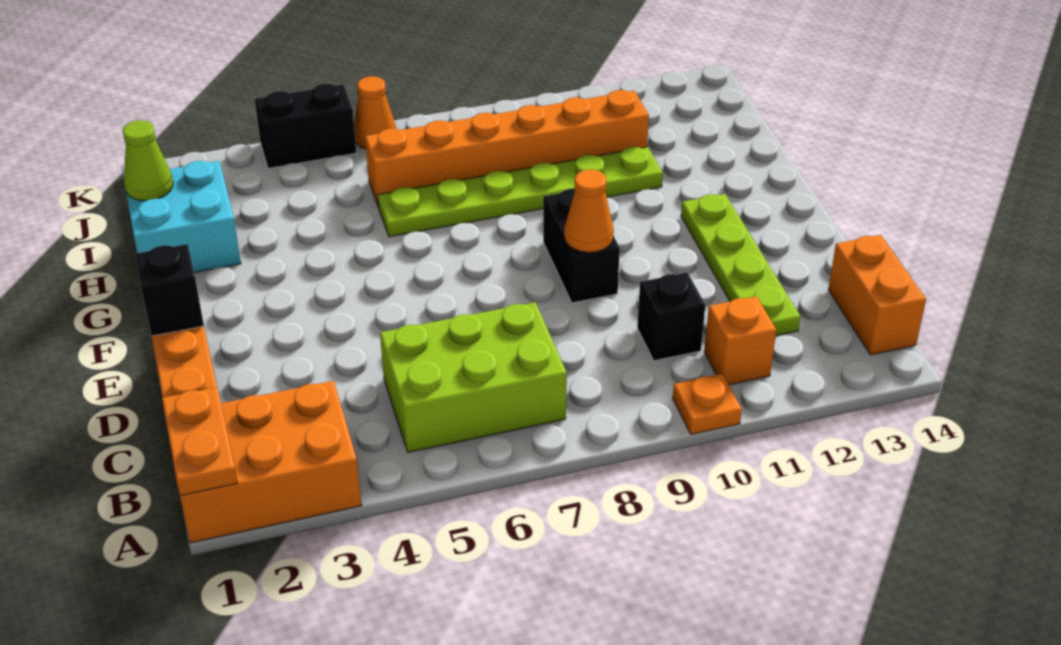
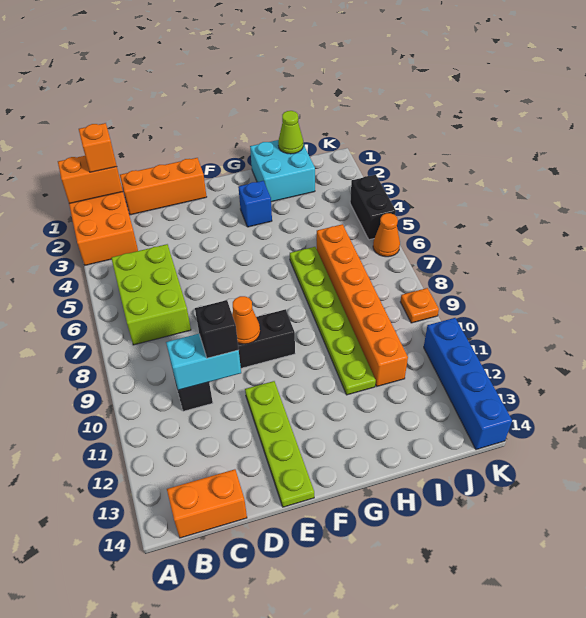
orange 1x2 plate [162,387,237,496] -> orange 1x2 brick [58,156,123,204]
orange 1x1 plate [673,374,742,434] -> orange 1x1 plate moved to [400,288,439,323]
orange 1x1 brick [704,296,776,385] -> orange 1x1 brick moved to [79,123,117,172]
none -> cyan 1x2 brick [166,334,241,390]
lime 1x4 plate [681,194,800,336] -> lime 1x4 plate turned to [245,381,314,507]
black 1x1 brick [135,244,204,336] -> black 1x1 brick moved to [195,300,239,358]
none -> blue 1x1 brick [238,181,272,227]
none -> blue 1x4 brick [424,318,512,450]

